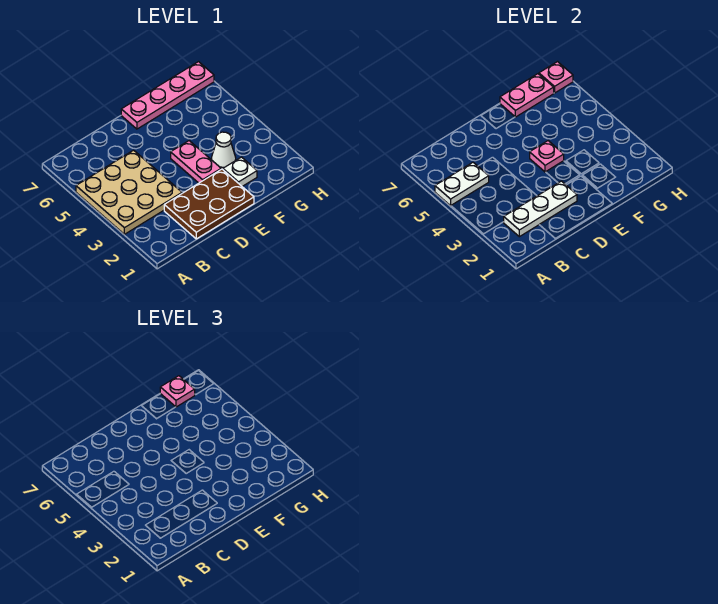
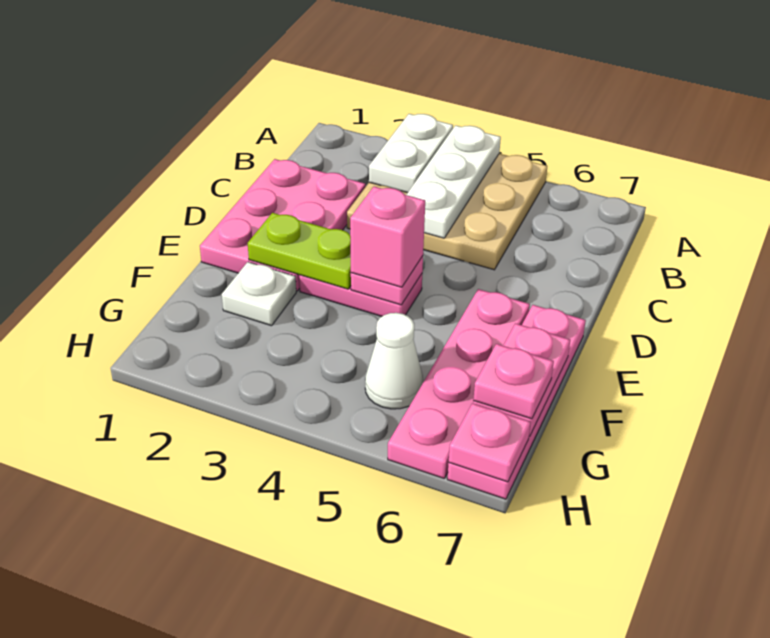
white 1x2 plate [435,163,489,206] -> white 1x2 plate moved to [369,114,453,193]
white 1x3 plate [504,181,577,237] -> white 1x3 plate moved to [406,125,501,238]
brown 2x3 plate [164,169,254,239] -> pink 2x3 plate [200,159,366,291]
none -> lime 1x2 plate [248,213,351,289]
none -> pink 1x1 brick [350,186,425,287]
none -> pink 1x4 plate [388,289,530,478]
white 1x1 cone [211,132,236,169] -> white 1x1 cone moved to [365,313,423,409]

